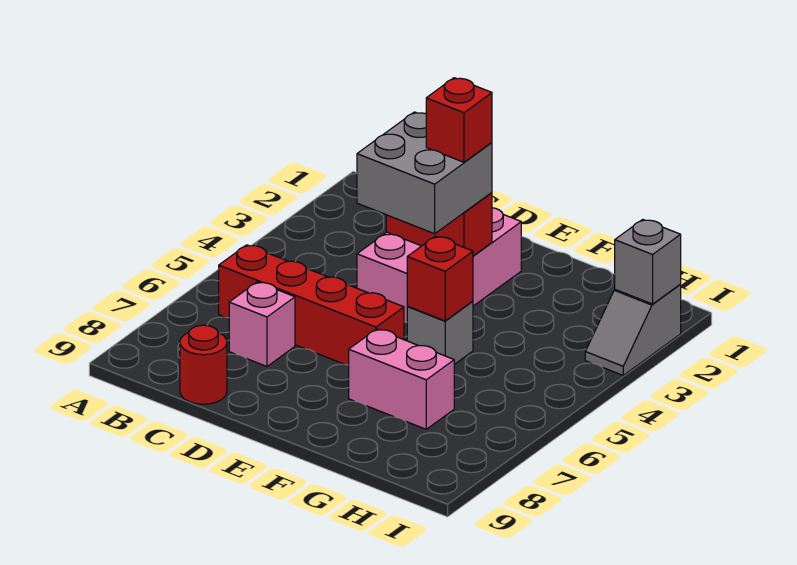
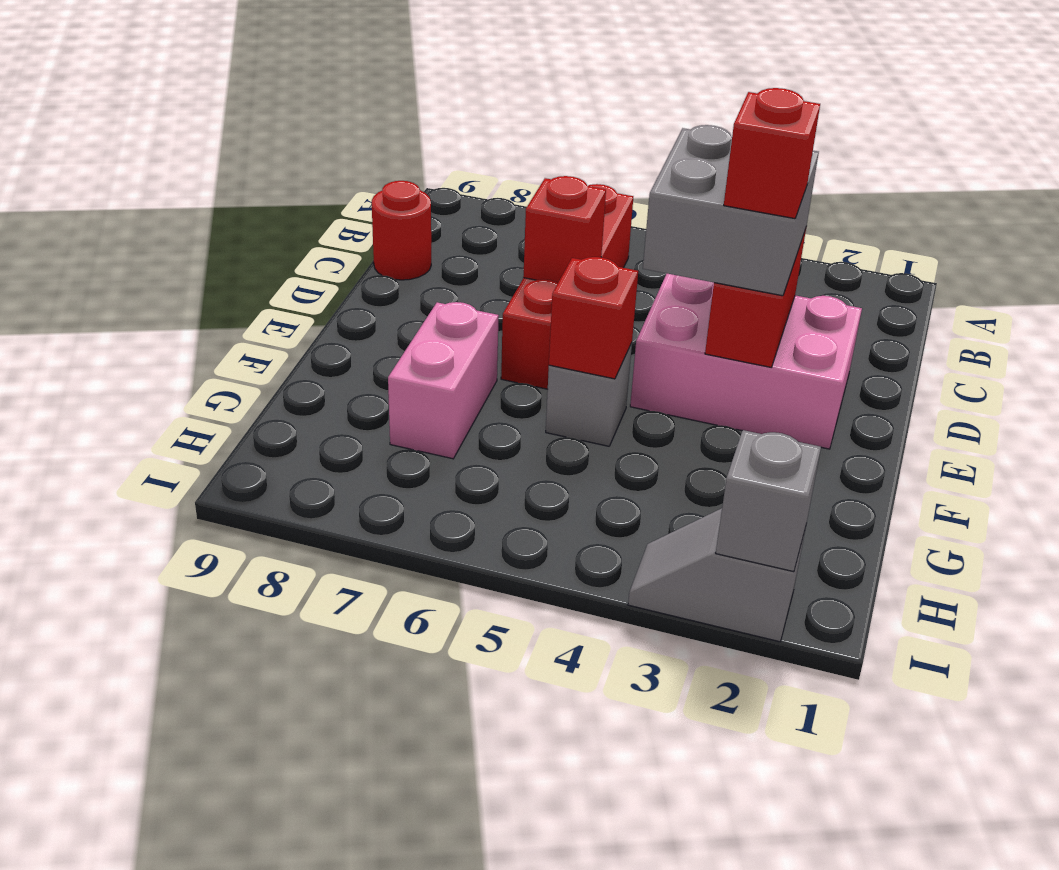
pink 1x1 brick [229,282,295,366] -> none
none -> red 1x1 brick [523,176,606,283]

